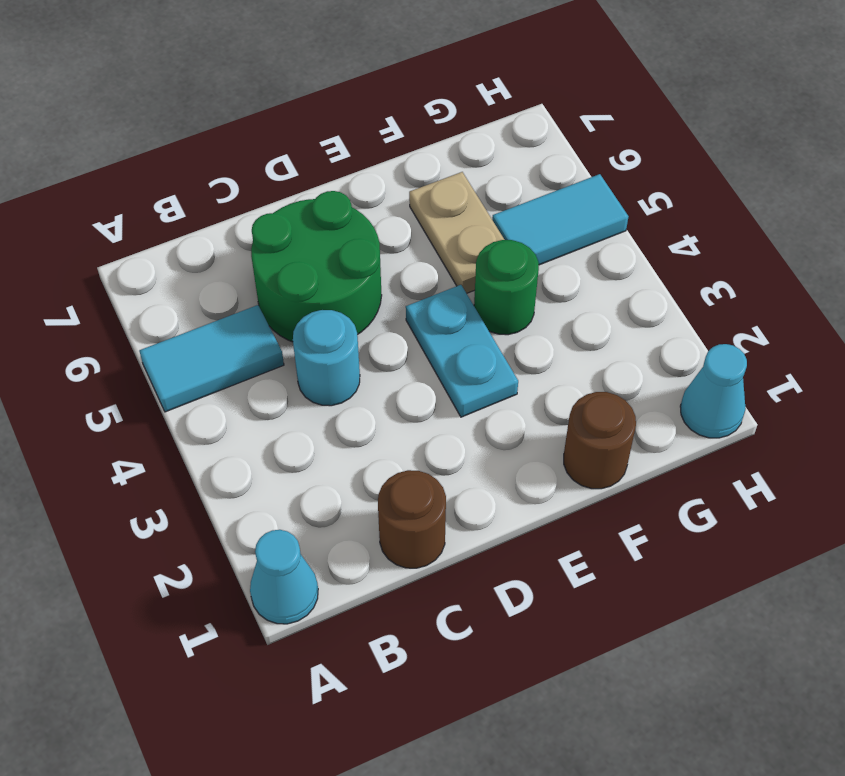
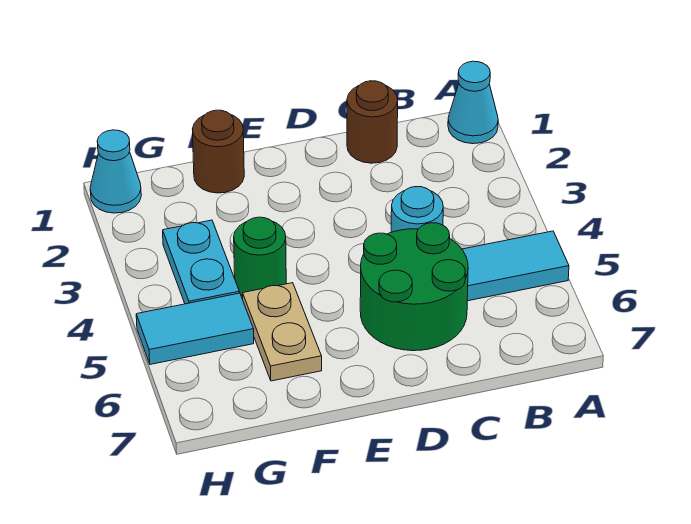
cyan 1x2 plate [406,285,518,417] -> cyan 1x2 plate moved to [163,220,239,304]

